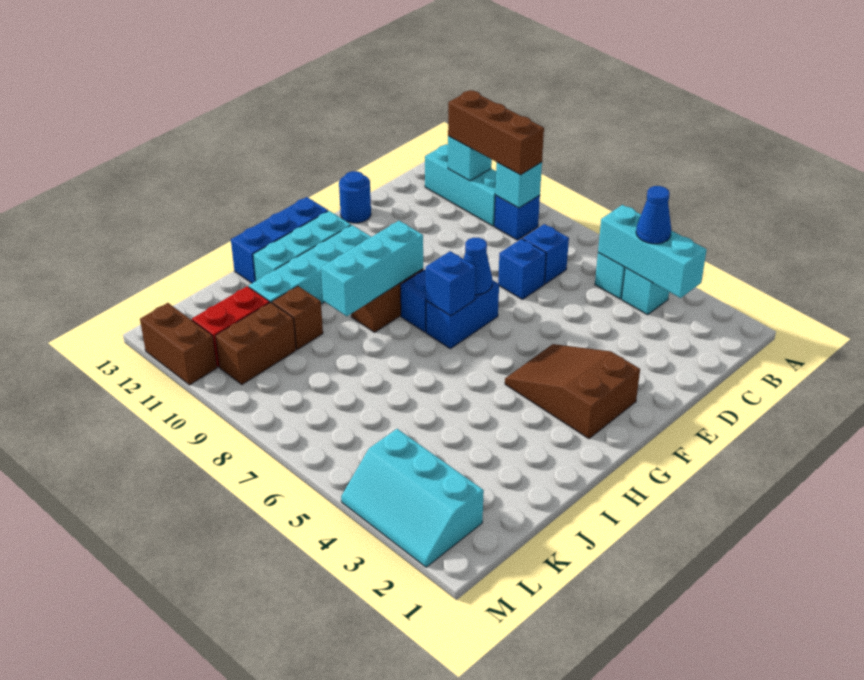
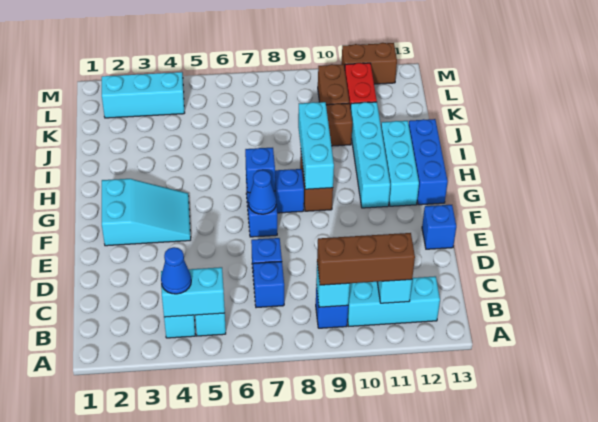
cyan 1x3 brick [598,205,707,298] -> cyan 1x2 brick [161,267,225,317]
blue 1x1 round brick [339,171,371,223] -> blue 1x1 brick [422,205,456,249]
brown 2x3 slope [505,344,640,439] -> cyan 2x3 slope [102,179,191,246]

